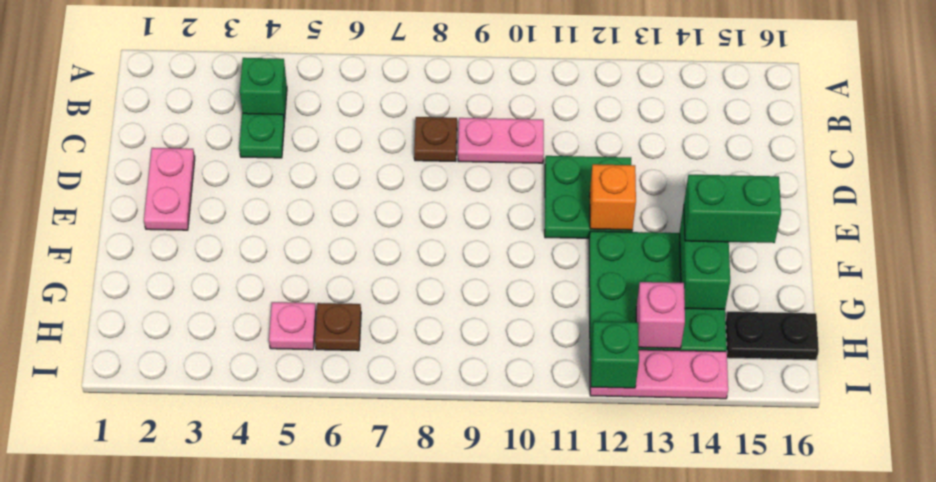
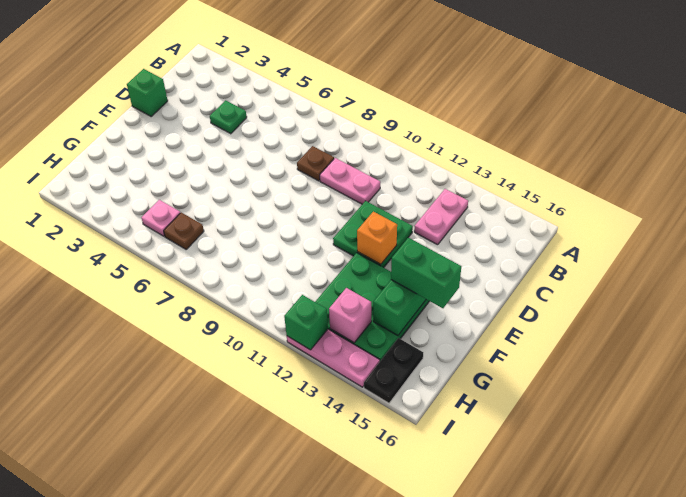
green 1x1 brick [240,58,287,121] -> green 1x1 brick moved to [127,69,168,116]
pink 1x2 plate [144,148,195,230] -> pink 1x2 plate moved to [414,189,468,245]
black 1x2 plate [726,312,819,360] -> black 1x2 plate turned to [364,338,423,403]

